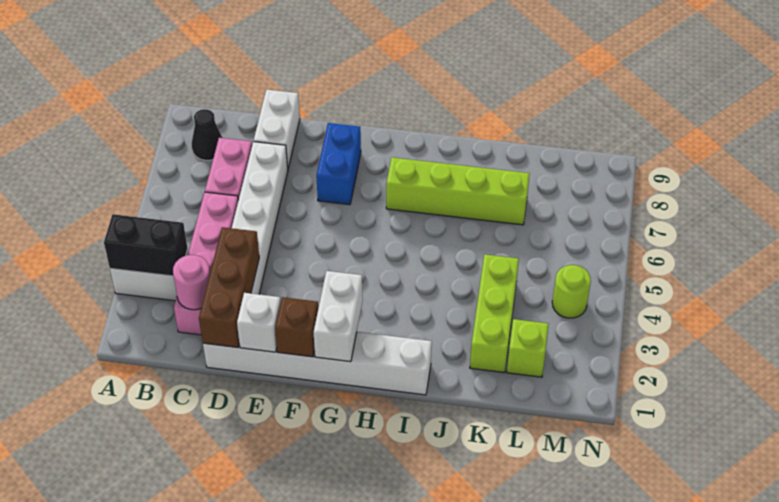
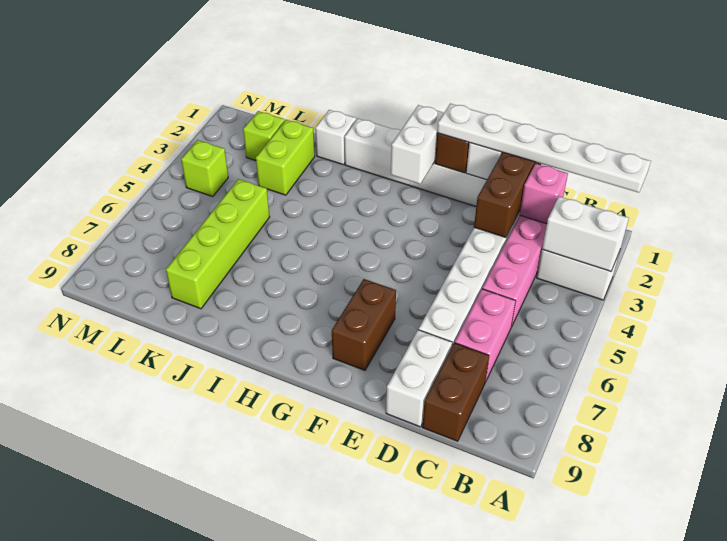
none -> white 1x6 plate [437,103,651,193]
black 1x2 brick [104,214,188,276] -> white 1x2 brick [542,197,629,271]
black 1x1 cone [192,109,222,160] -> none
pink 1x1 round brick [173,255,210,310] -> pink 1x1 brick [520,164,568,224]
none -> brown 1x2 brick [422,343,489,441]
blue 1x2 brick [316,123,361,205] -> brown 1x2 brick [332,279,396,370]
lime 1x4 brick [386,157,530,225] -> lime 1x4 brick turned to [166,179,270,309]
none -> white 1x1 brick [315,110,356,165]
lime 1x3 brick [470,254,519,373] -> lime 1x2 brick [256,120,315,195]
lime 1x1 round brick [552,265,591,318] -> lime 1x1 brick [181,140,228,197]

